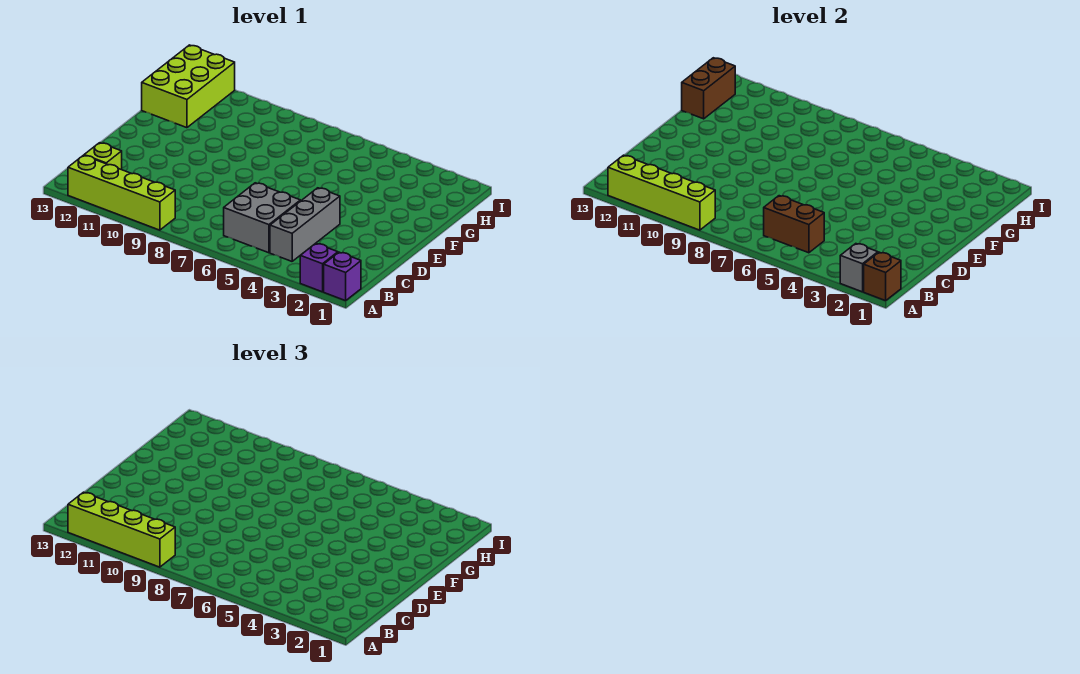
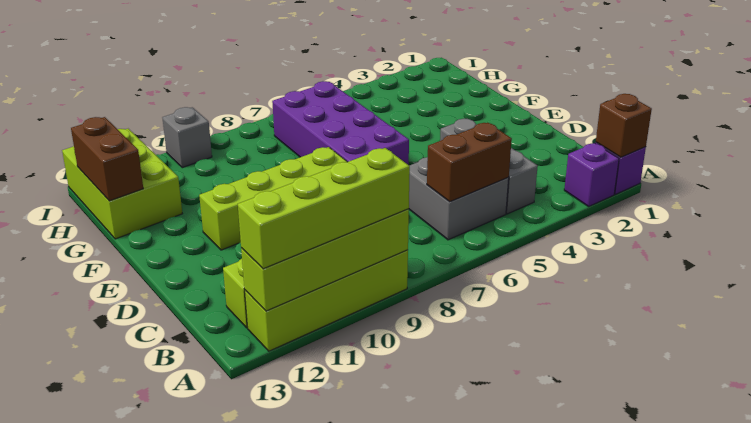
grey 1x1 brick [840,244,878,292] -> grey 1x1 brick moved to [162,107,212,168]
none -> purple 2x4 brick [272,81,409,165]
none -> lime 1x4 brick [199,147,347,250]

